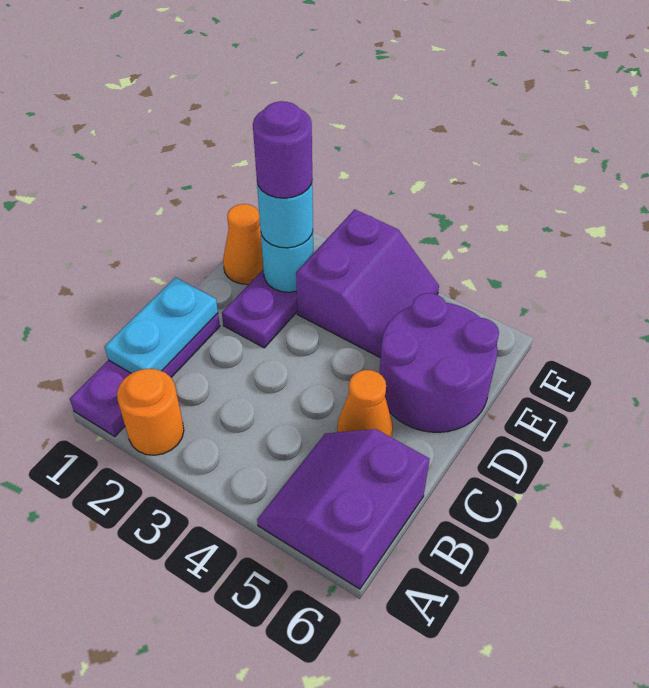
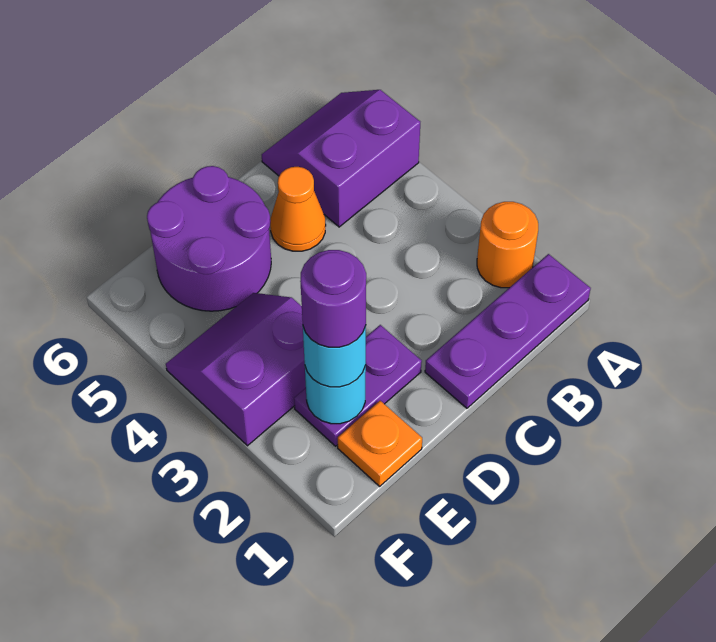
purple 2x2 slope [257,429,430,589] -> purple 2x2 slope turned to [262,90,420,227]
cyan 1x2 plate [105,277,218,373] -> none
orange 1x1 cone [223,204,263,284] -> orange 1x1 plate [338,401,422,486]

